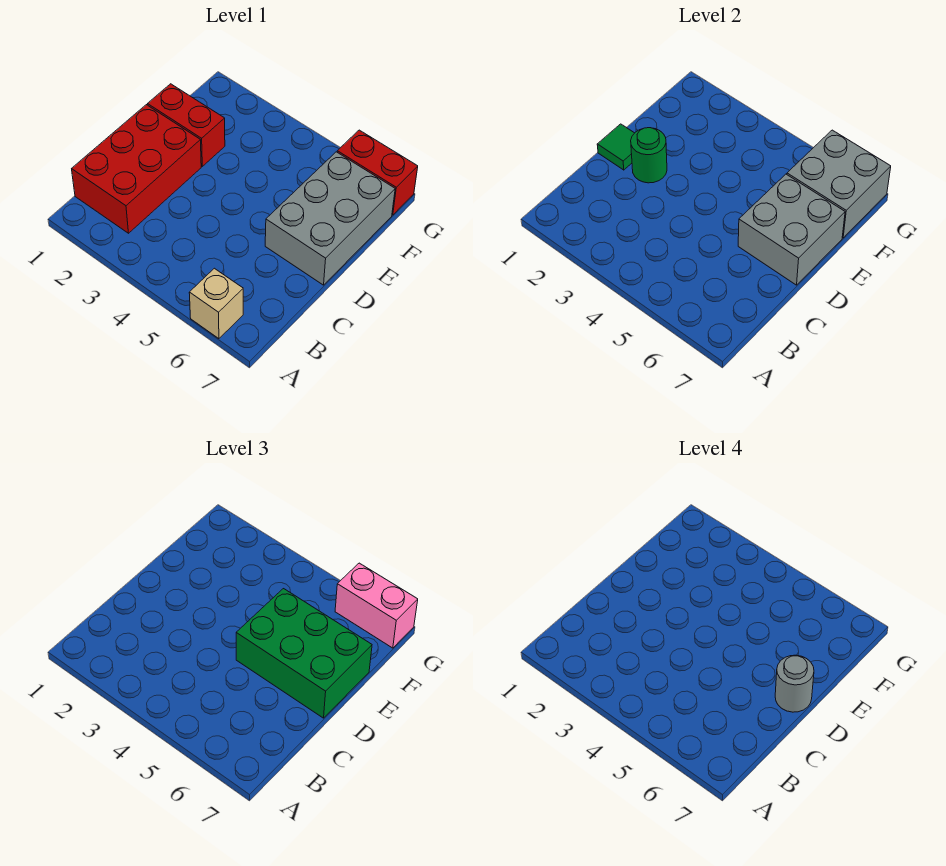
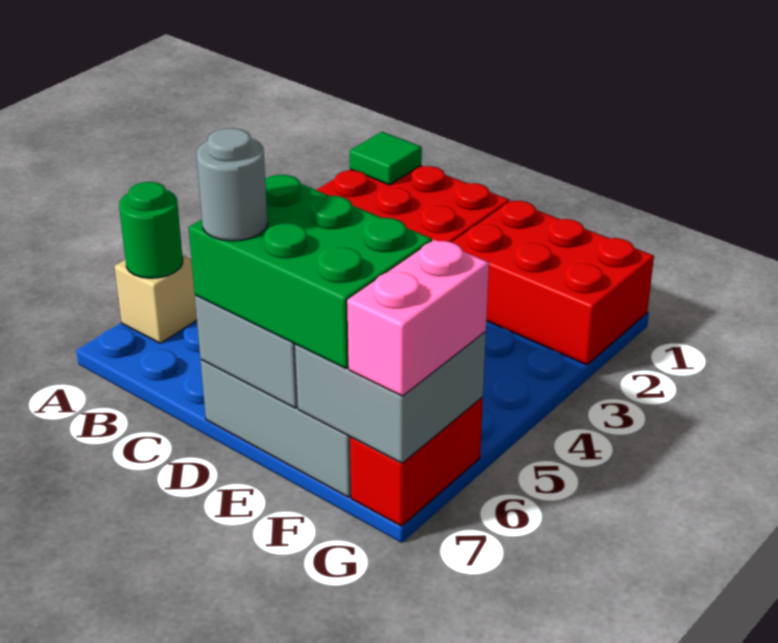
green 1x1 tile [597,124,634,170] -> green 1x1 tile moved to [349,132,422,185]
green 1x1 round brick [631,128,667,183] -> green 1x1 round brick moved to [119,182,183,278]
green 2x3 brick [236,589,372,718] -> green 2x3 brick turned to [189,175,432,369]
red 1x2 brick [148,84,225,166] -> red 2x3 brick [452,201,654,365]

